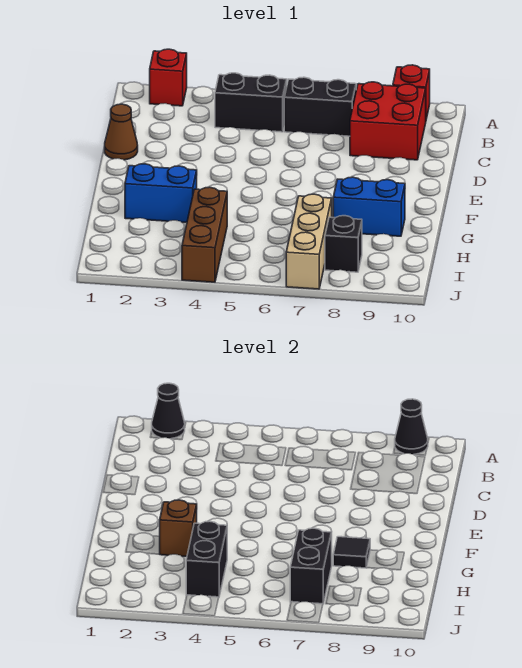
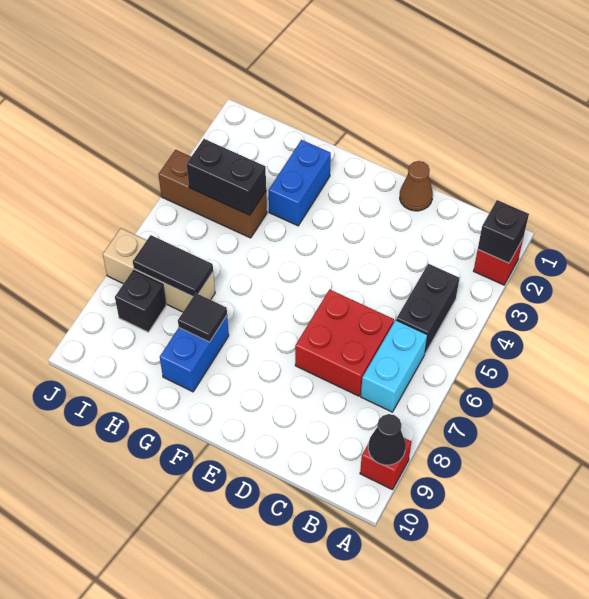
black 1x1 cone [152,383,185,439] -> black 1x1 brick [478,200,529,263]
black 1x2 brick [284,77,356,136] -> cyan 1x2 brick [361,320,427,412]
red 2x2 brick [350,82,426,160] -> red 2x2 brick moved to [295,289,394,396]
brown 1x1 brick [160,500,197,556] -> none
black 1x2 brick [290,528,332,604] -> black 1x2 tile [133,235,213,297]

